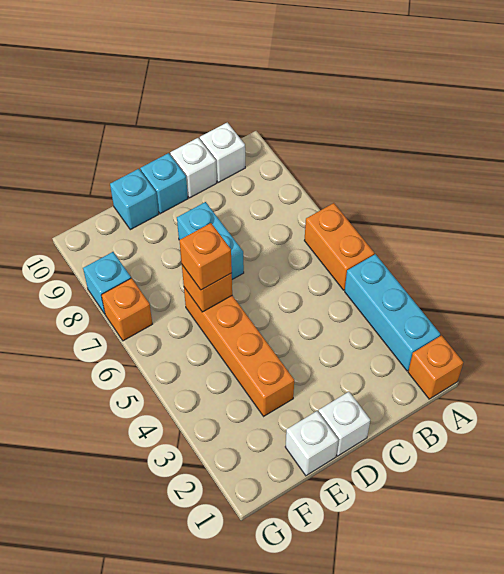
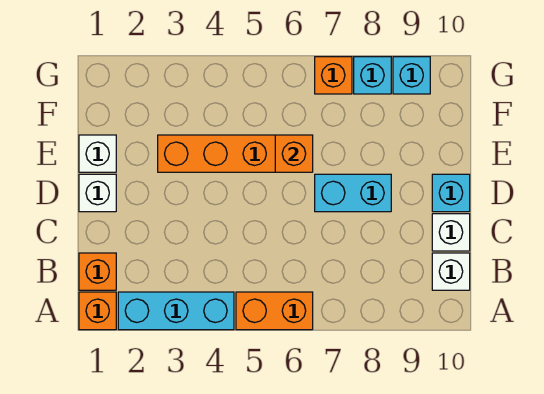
orange 1x1 brick [180,223,232,290] -> orange 1x1 brick moved to [79,253,116,290]
cyan 1x1 brick [110,169,159,230] -> cyan 1x1 brick moved to [393,57,430,94]

